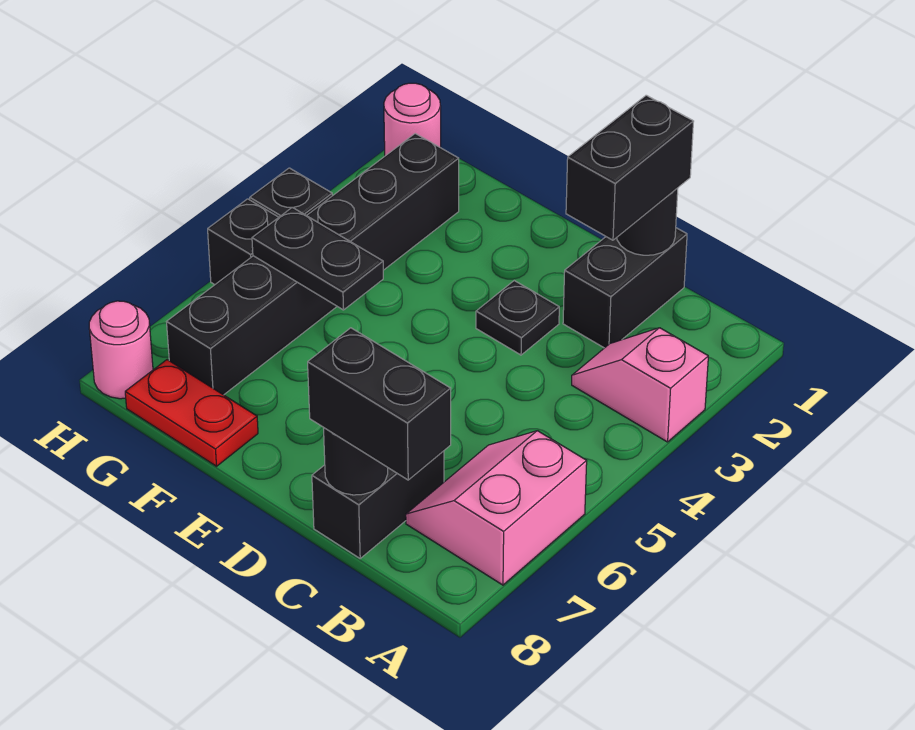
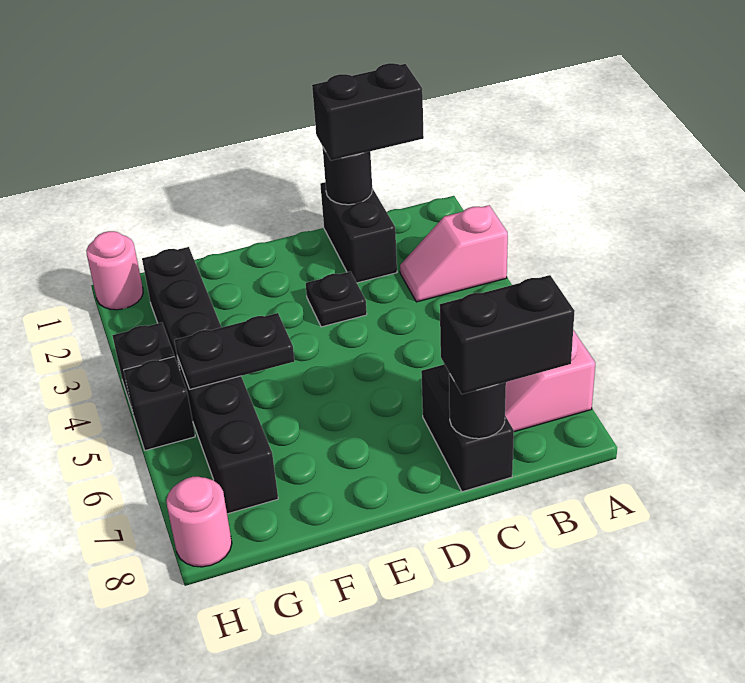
black 1x2 brick [566,95,694,240] -> black 1x2 brick turned to [312,63,424,161]
red 1x2 plate [125,360,258,466] -> none

